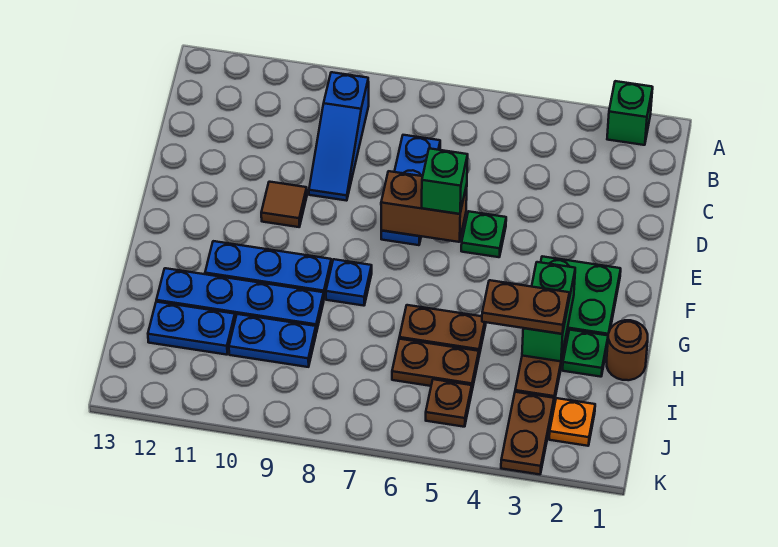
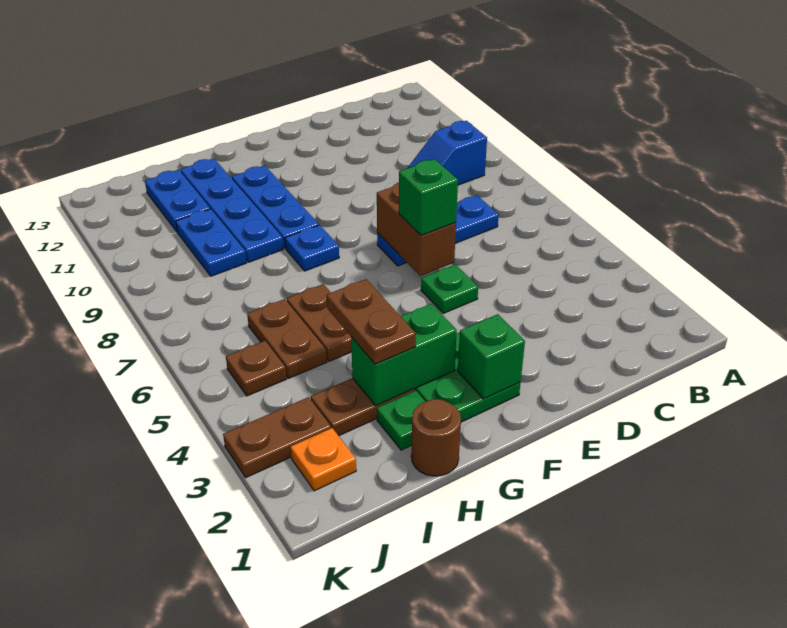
green 1x1 brick [607,81,653,145] -> green 1x1 brick moved to [458,314,525,399]
blue 1x3 slope [309,72,369,201] -> blue 1x2 slope [408,121,487,185]
brown 1x1 tile [261,182,307,227] -> none

